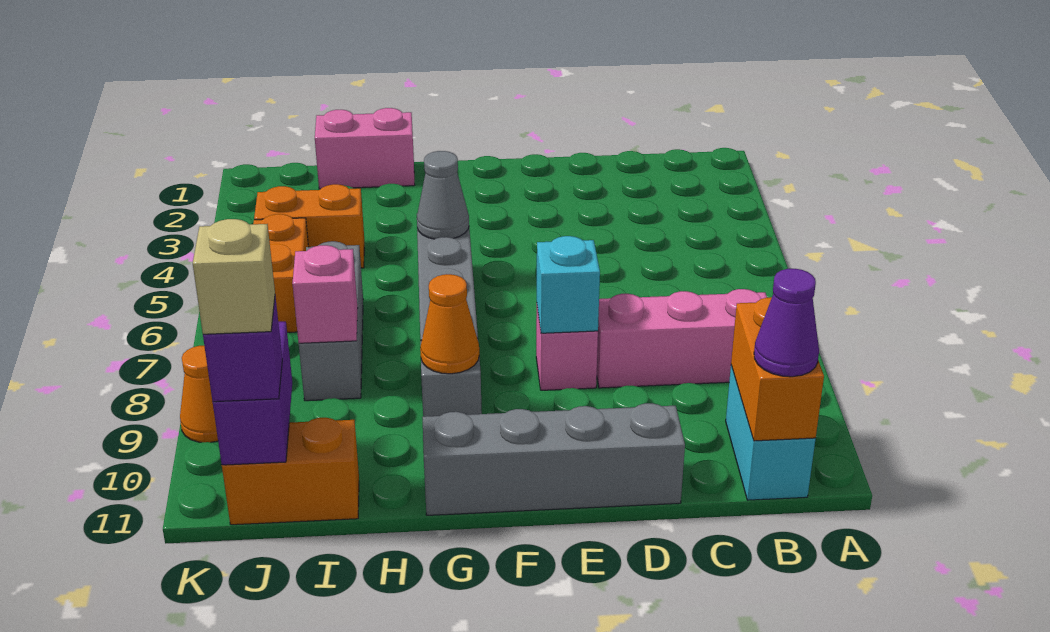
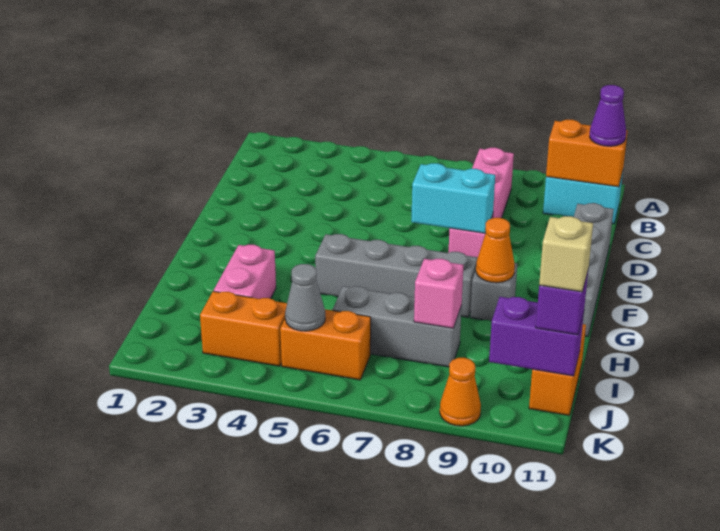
cyan 1x1 brick [537,236,600,333] -> cyan 1x2 brick [411,163,495,233]
grey 1x1 cone [417,151,469,239] -> grey 1x1 cone moved to [285,264,325,331]
pink 1x2 brick [315,108,415,189] -> pink 1x2 brick moved to [214,245,276,299]
orange 1x2 brick [254,184,364,268] -> orange 1x2 brick turned to [200,291,287,366]

